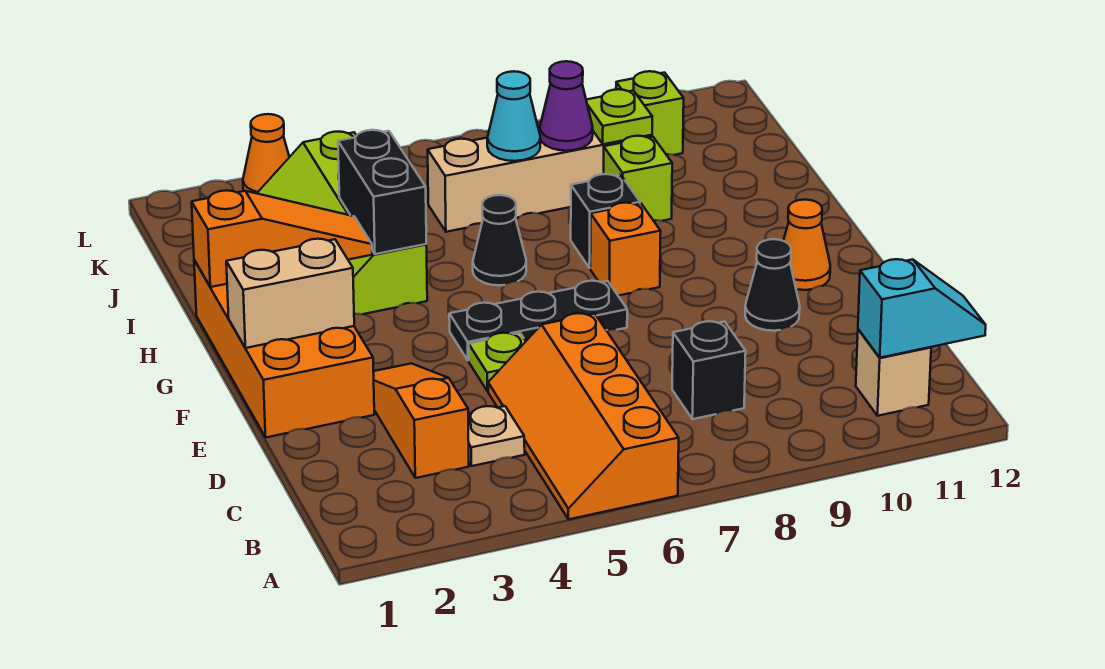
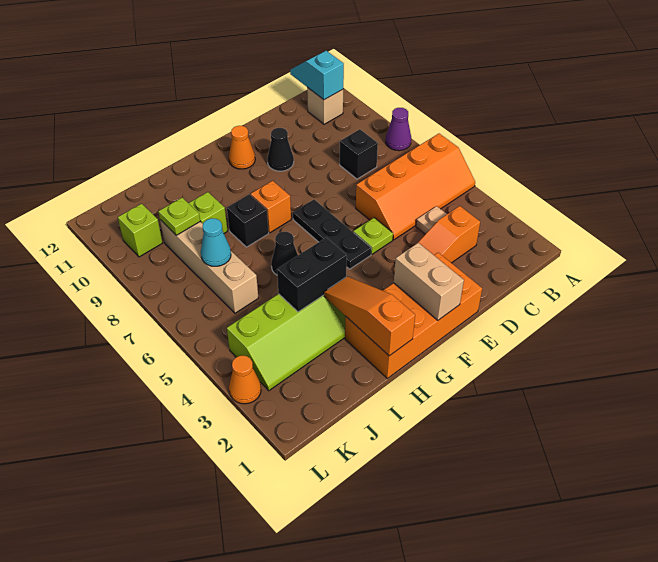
purple 1x1 cone [540,61,593,151] -> purple 1x1 cone moved to [386,108,411,151]

